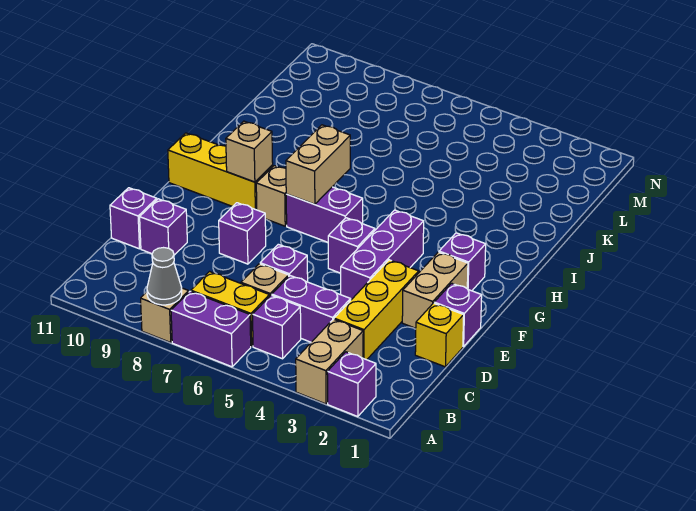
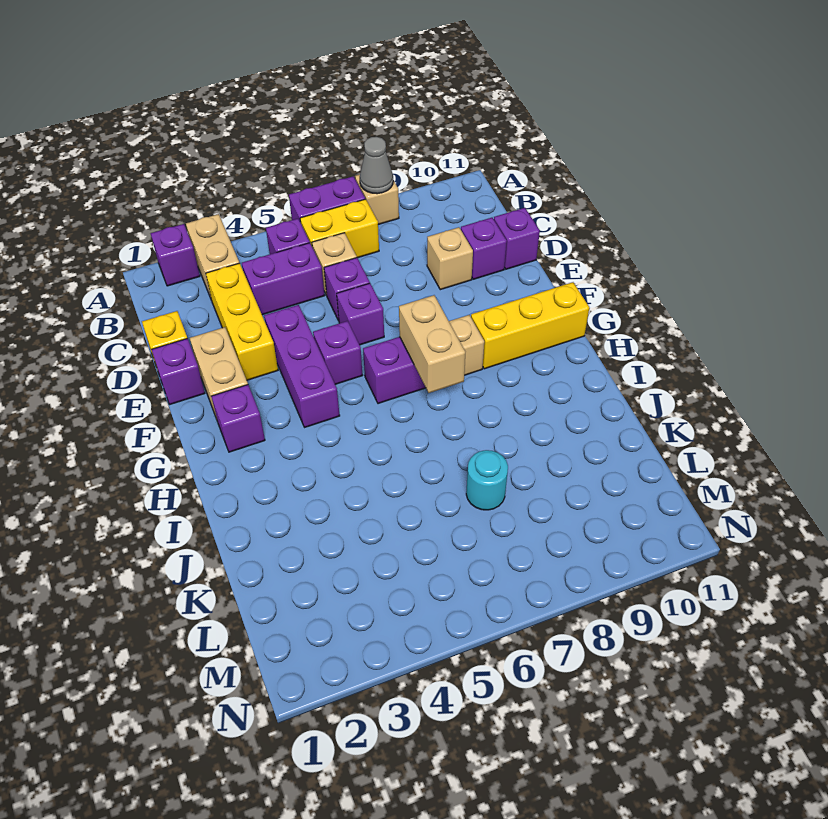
purple 1x1 brick [219,203,266,264] -> purple 1x1 brick moved to [337,283,384,345]
tan 1x1 brick [226,121,273,182] -> tan 1x1 brick moved to [427,227,473,290]
none -> cyan 1x1 round brick [466,450,508,510]

